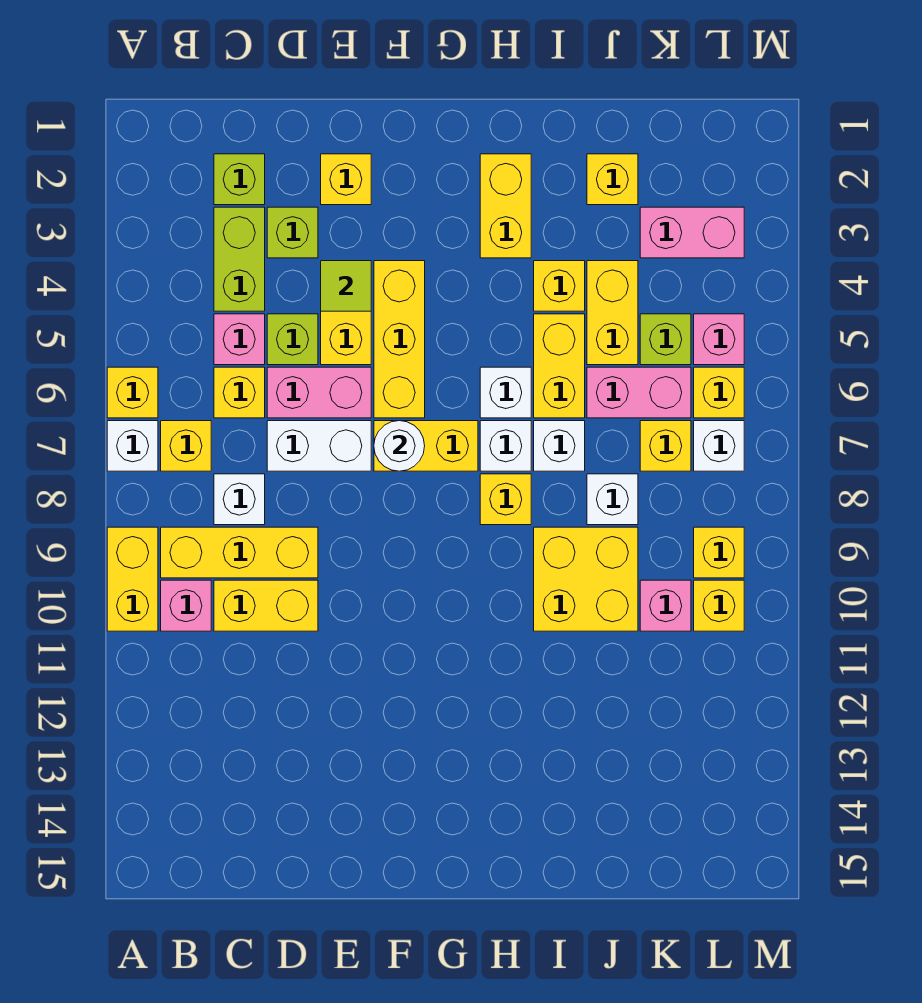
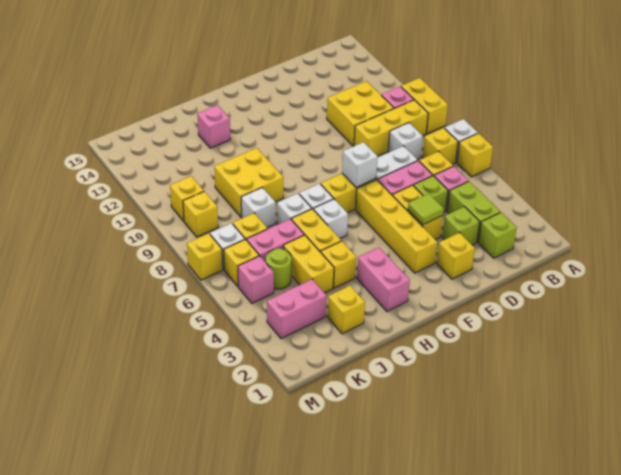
yellow 1x2 brick [214,580,318,631] -> yellow 2x2 brick [327,81,394,146]
yellow 1x3 brick [374,261,425,418] -> yellow 1x4 brick [355,180,437,273]
white 1x1 round brick [374,421,425,471] -> white 1x1 brick [342,142,378,187]
yellow 1x2 brick [480,154,531,258] -> pink 1x2 brick [357,247,410,311]
yellow 1x1 brick [480,474,531,525] -> yellow 1x1 brick moved to [187,233,223,280]
lime 1x1 brick [640,314,691,365] -> lime 1x1 round brick [266,248,292,289]
pink 1x1 brick [640,580,691,631] -> pink 1x1 brick moved to [197,105,230,148]

